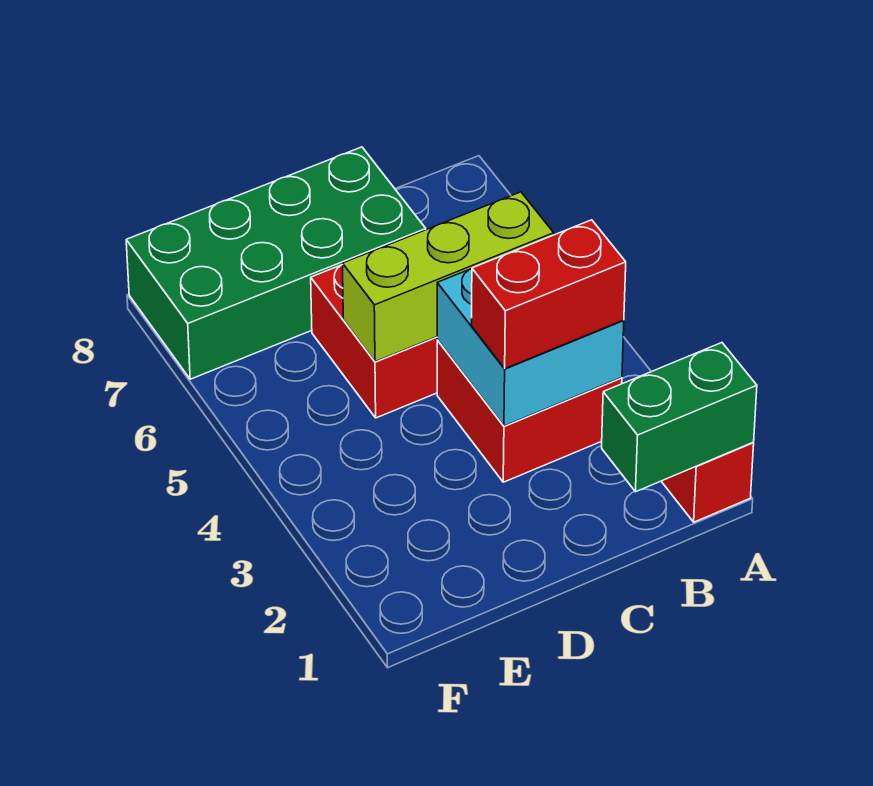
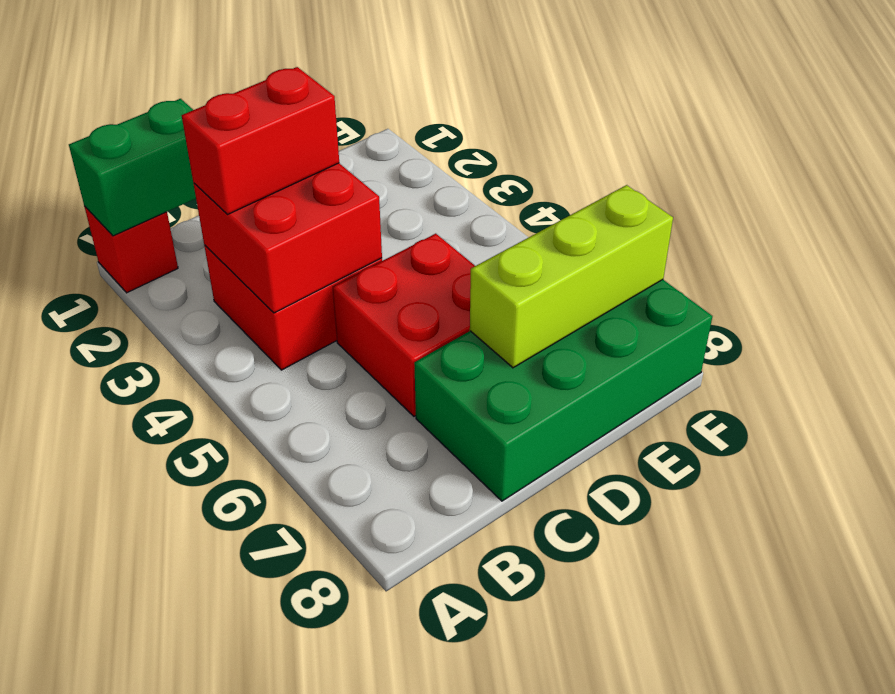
cyan 2x2 brick [437,269,624,426] -> red 2x2 brick [193,163,382,313]
lime 1x3 brick [343,192,554,362] -> lime 1x3 brick moved to [470,185,673,368]

